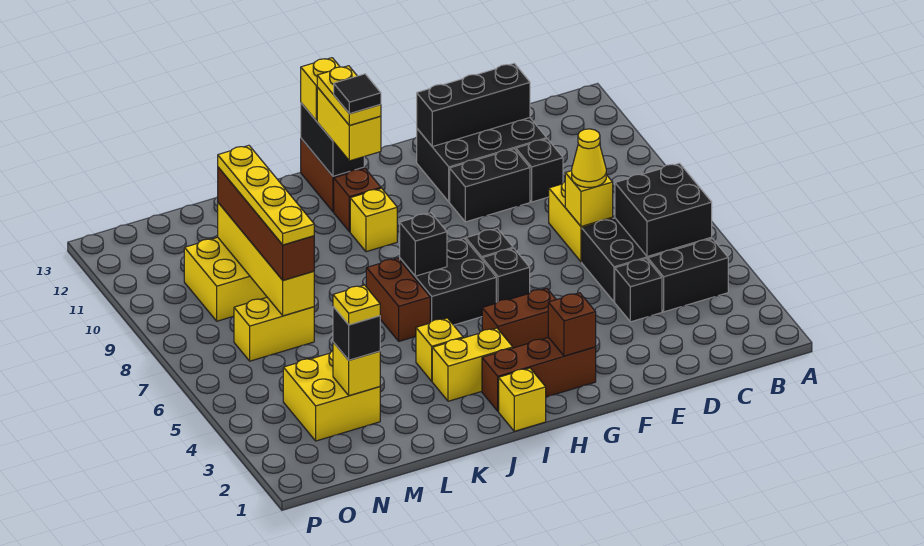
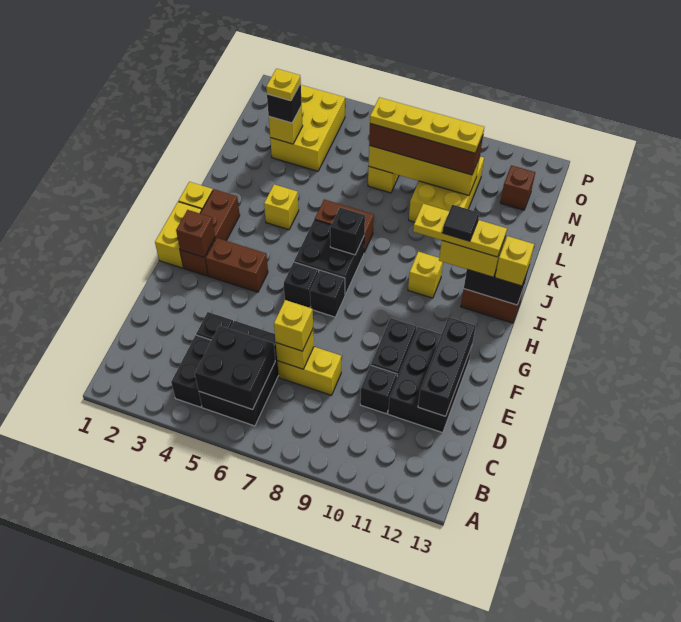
yellow 1x1 cone [572,129,606,187] -> yellow 1x1 brick [274,300,313,351]
brown 1x2 brick [482,288,556,348] -> brown 1x2 brick turned to [206,238,268,292]
yellow 1x2 brick [432,328,513,401] -> yellow 1x2 brick moved to [155,202,202,268]
brown 1x1 brick [334,168,381,232] -> brown 1x1 brick moved to [500,165,535,210]
yellow 1x2 plate [317,66,381,125] -> yellow 1x3 plate [413,204,507,257]
yellow 2x2 brick [283,351,380,441] -> yellow 2x3 brick [270,85,345,171]

